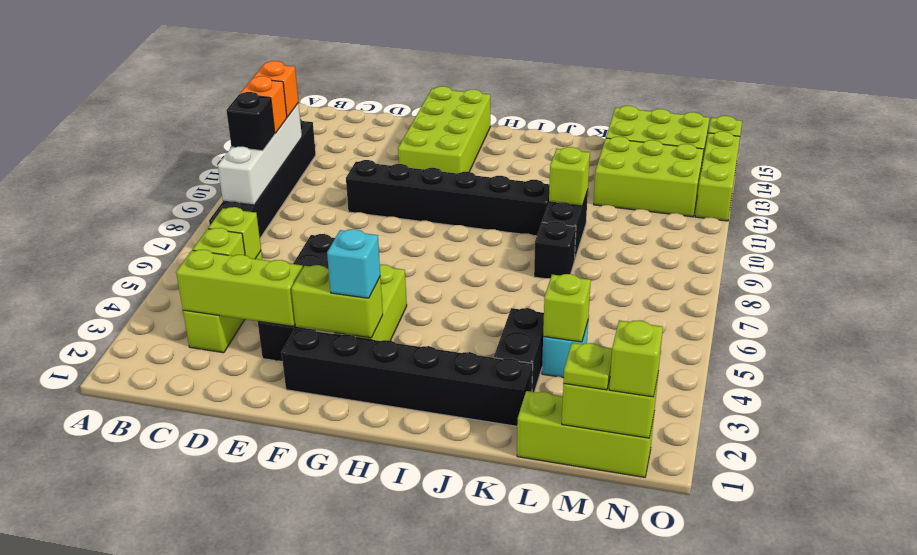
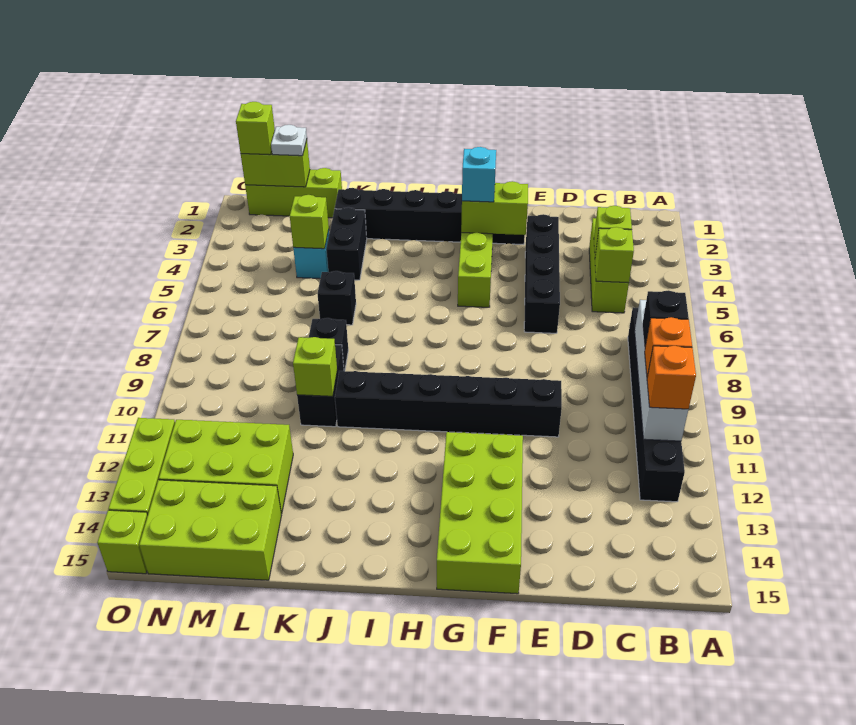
lime 1x3 brick [176,250,303,326] -> none
none -> black 1x1 brick [317,271,356,325]
lime 1x1 plate [563,343,612,390] -> white 1x1 plate [271,125,307,156]

